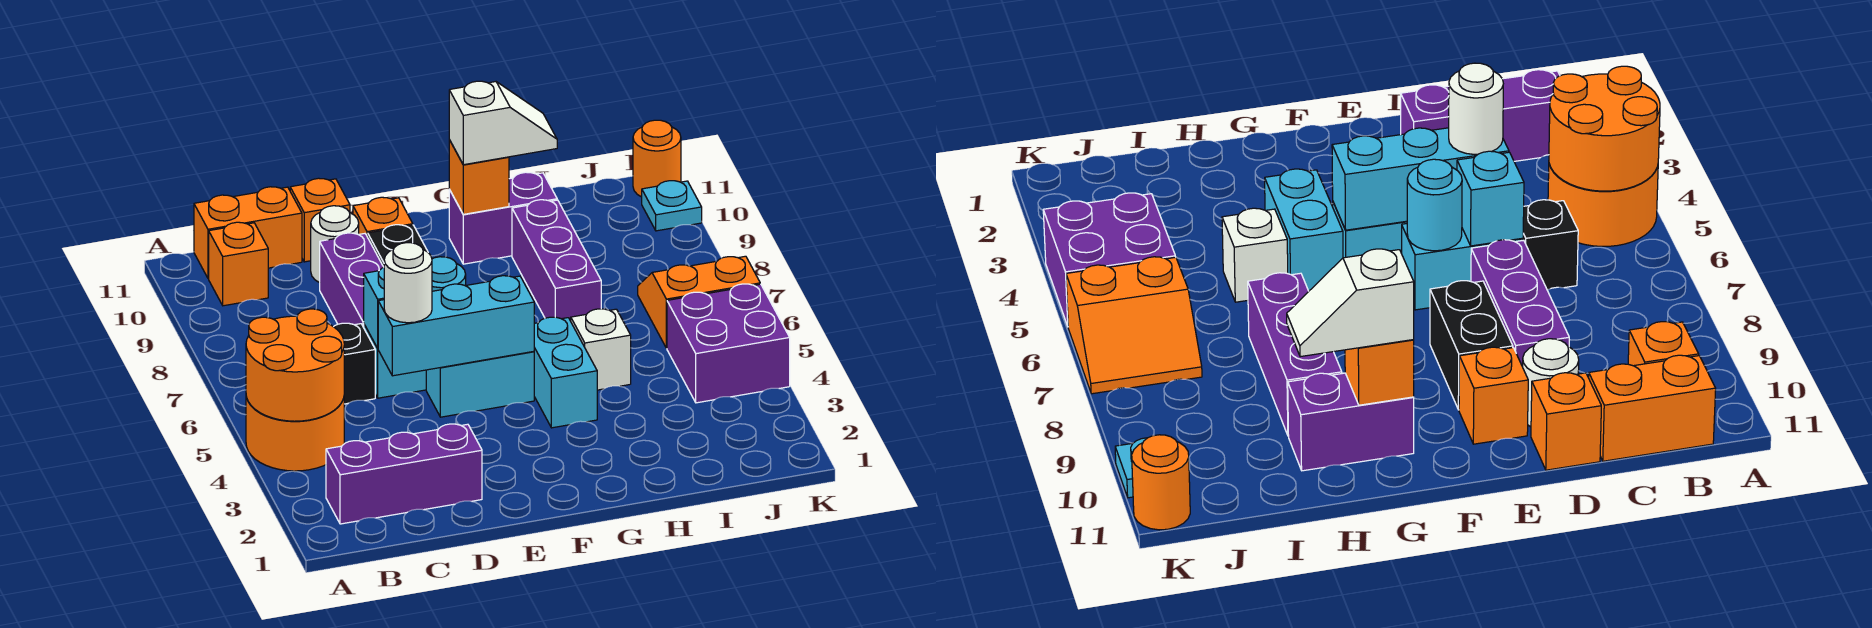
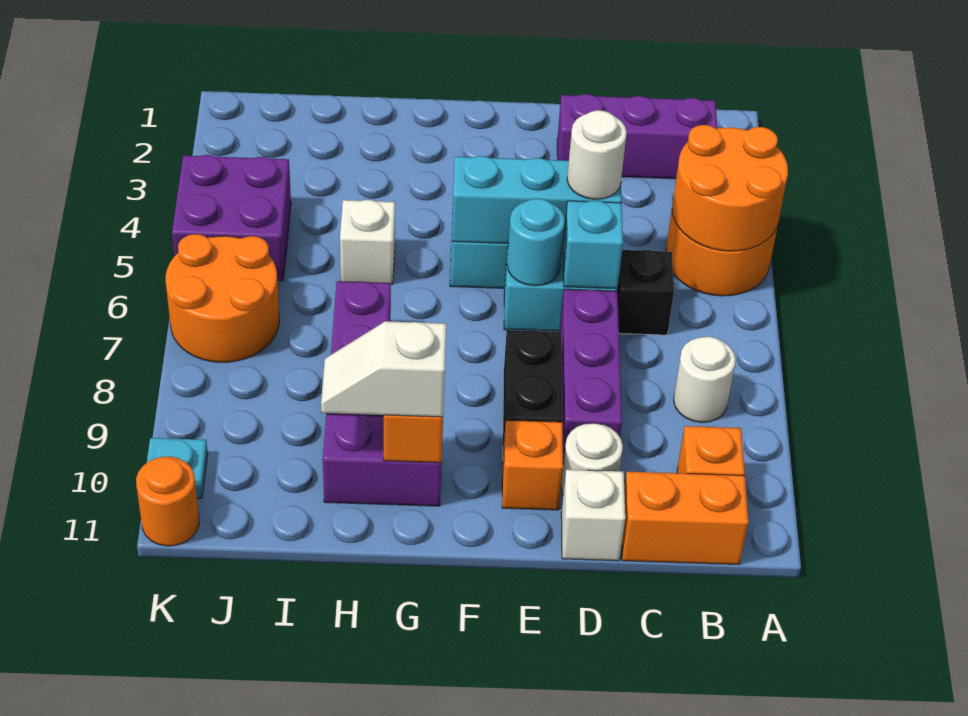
none -> white 1x1 round brick [674,337,736,422]
orange 1x1 brick [290,178,350,262] -> white 1x1 brick [561,470,625,561]
cyan 1x2 brick [534,317,597,428] -> none
orange 2x2 slope [638,256,760,348] -> orange 2x2 round brick [166,234,279,362]

